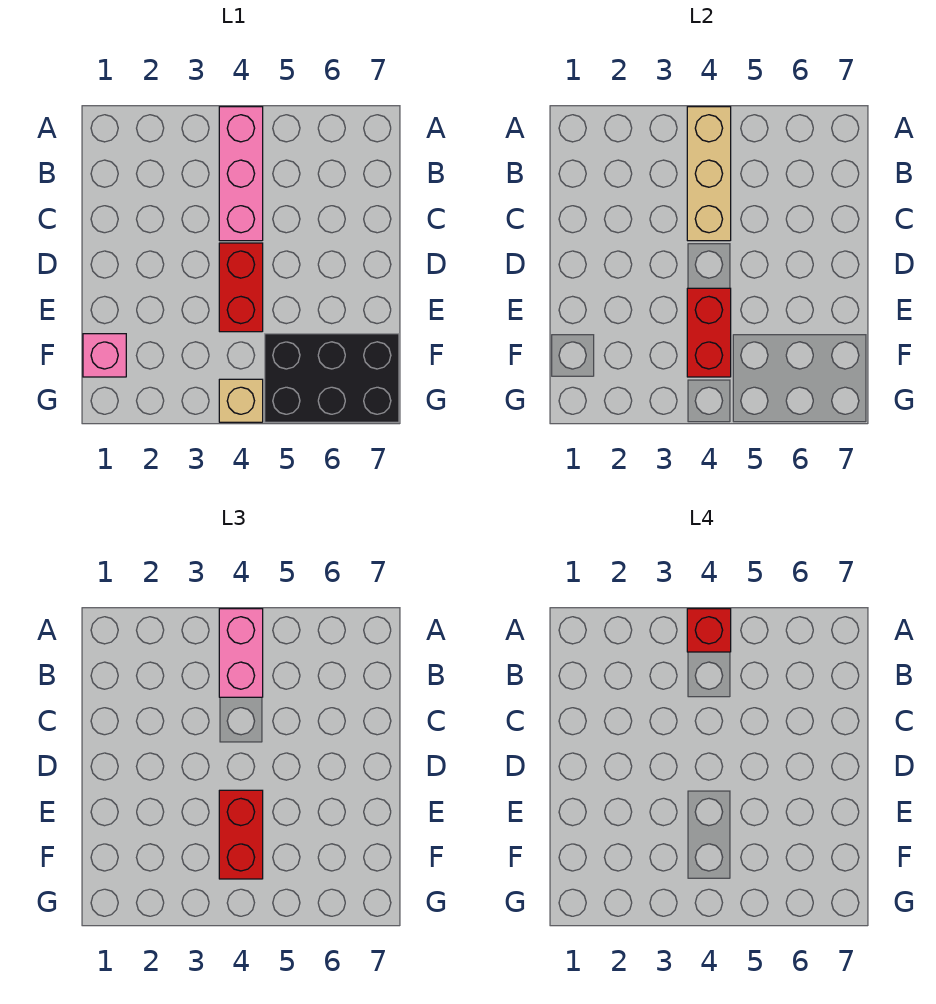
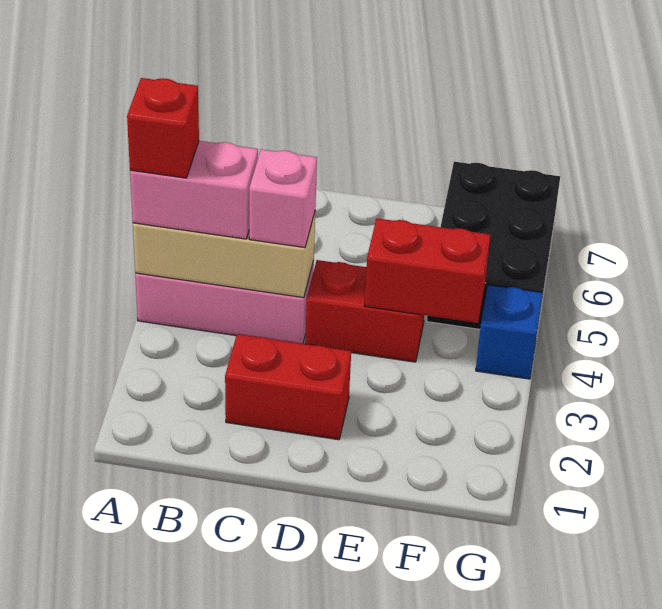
red 1x2 brick [219,790,263,879] -> red 1x2 brick moved to [225,334,351,440]
pink 1x1 brick [83,334,126,377] -> pink 1x1 brick moved to [249,149,317,248]
tan 1x1 brick [219,379,263,422] -> blue 1x1 brick [476,285,543,379]

